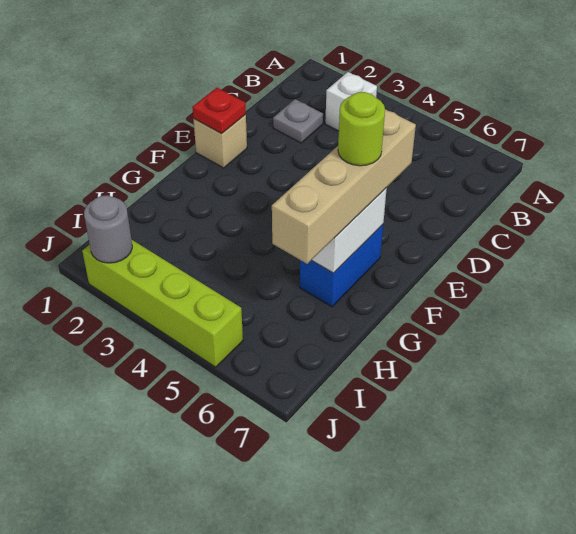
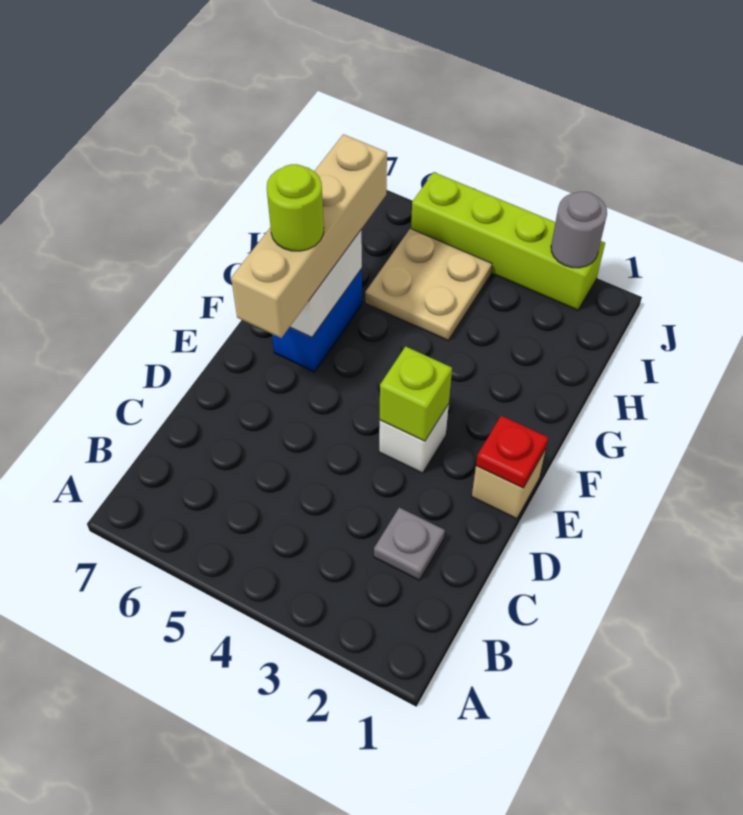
white 1x1 brick [325,72,377,131] -> white 1x1 brick moved to [379,404,449,473]
none -> lime 1x1 brick [380,346,452,441]
none -> tan 2x2 plate [365,229,492,340]

